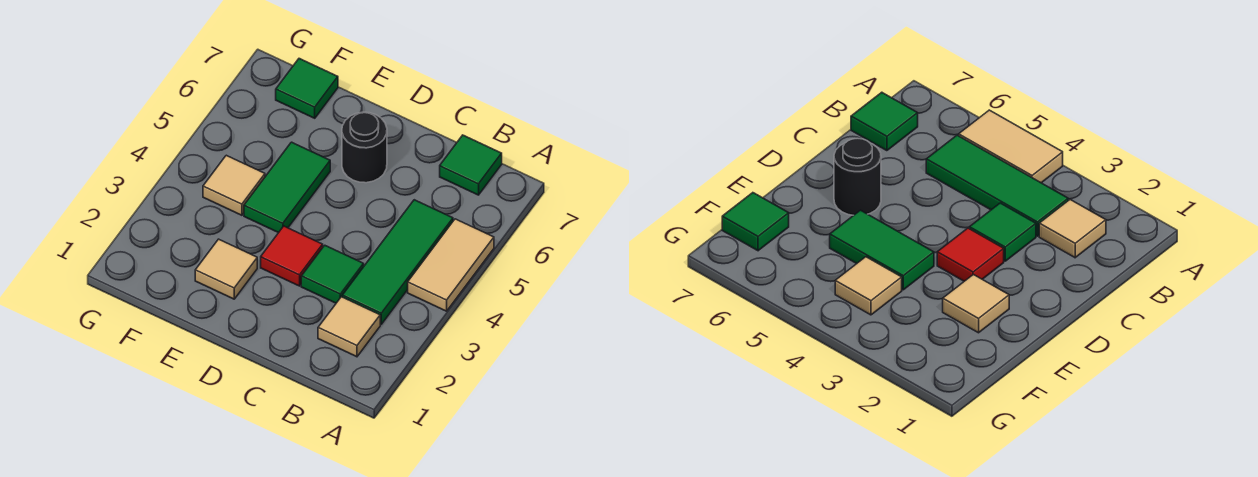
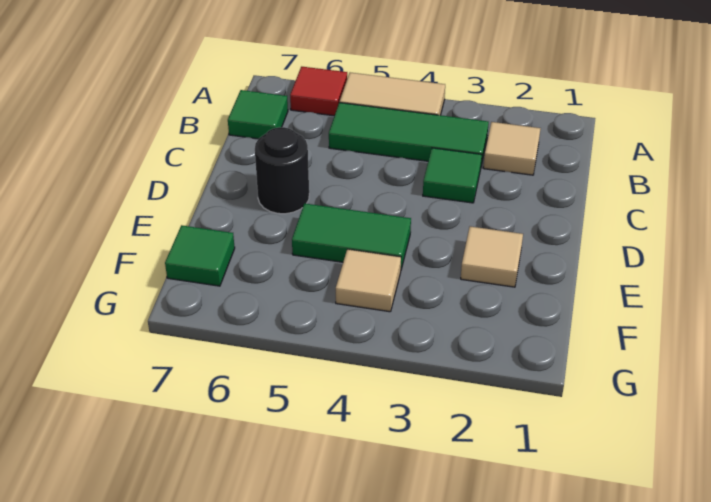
red 1x1 tile [261,226,323,286] -> red 1x1 tile moved to [290,67,347,116]

